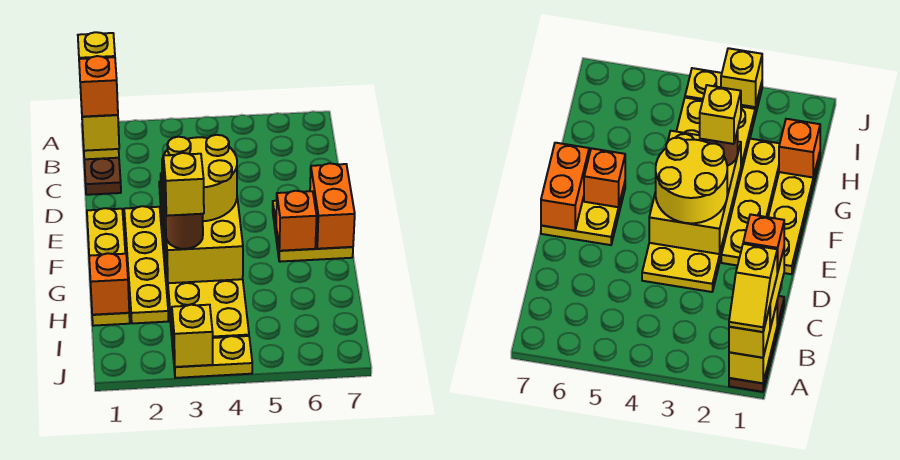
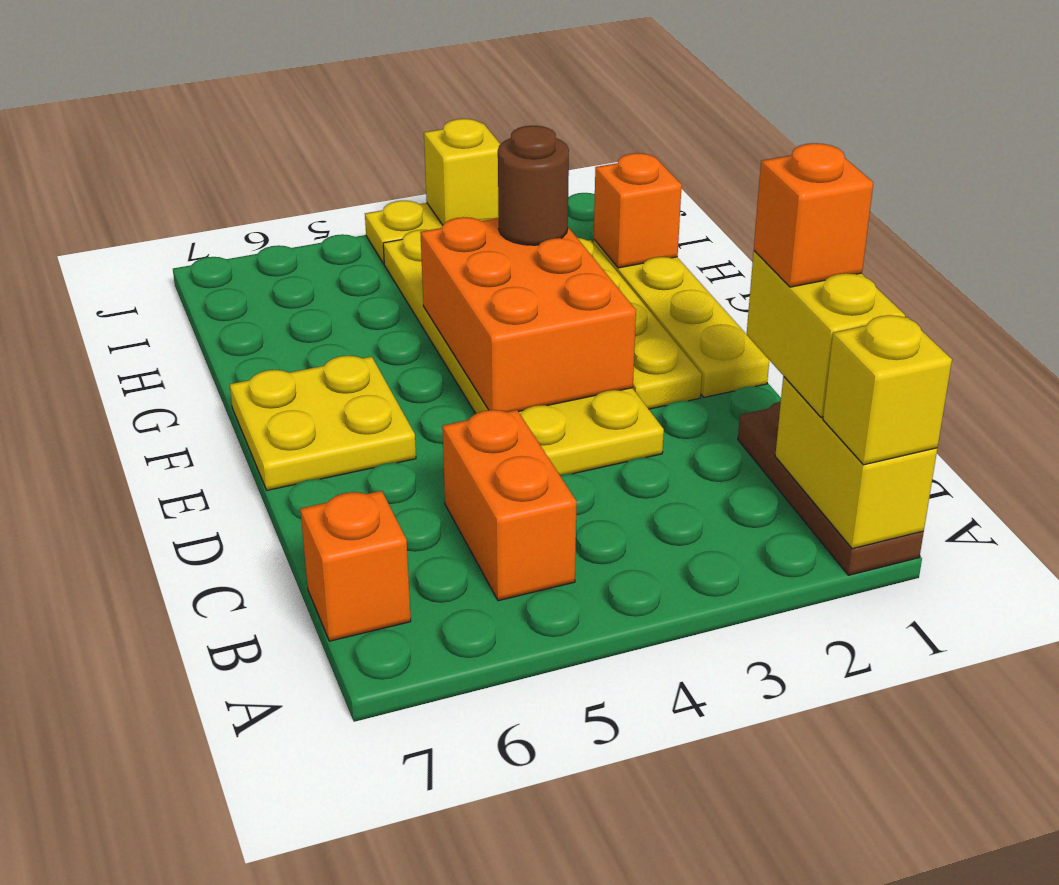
yellow 1x2 slope [78,32,115,59] -> none
yellow 2x3 brick [161,173,243,283] -> orange 2x3 brick [420,217,636,412]
yellow 2x2 round brick [162,135,237,221] -> none
orange 1x2 brick [310,163,355,249] -> orange 1x2 brick moved to [442,410,577,601]
orange 1x1 brick [276,191,317,251] -> orange 1x1 brick moved to [300,491,411,641]
yellow 1x1 brick [163,153,204,216] -> none

